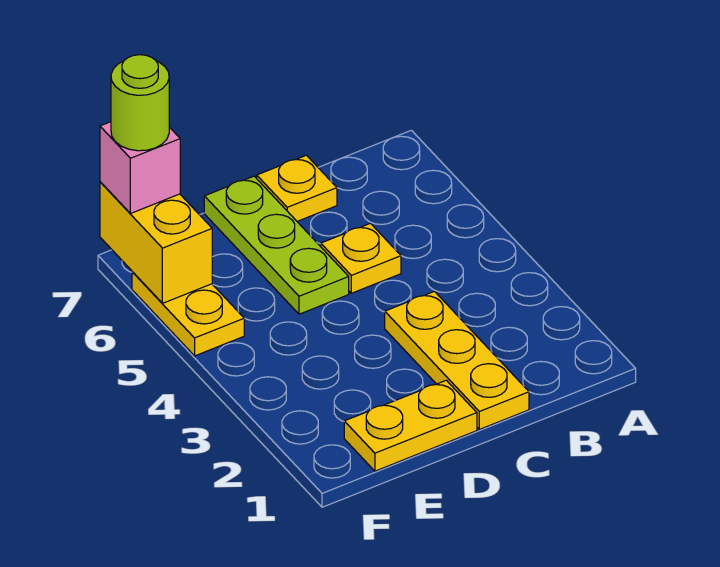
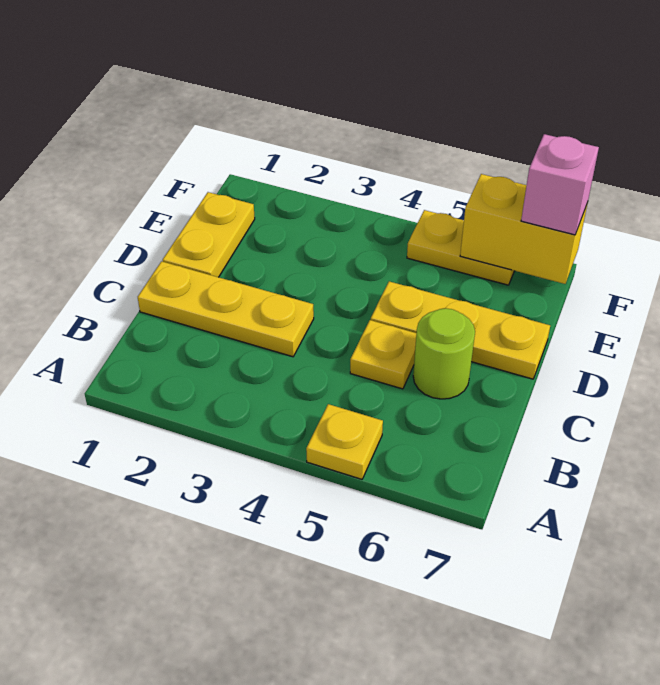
yellow 1x1 plate [257,155,337,221] -> yellow 1x1 plate moved to [306,404,383,479]
lime 1x3 plate [204,176,349,314] -> yellow 1x3 plate [371,281,550,379]
lime 1x1 round brick [111,55,169,151] -> lime 1x1 round brick moved to [413,308,475,399]

